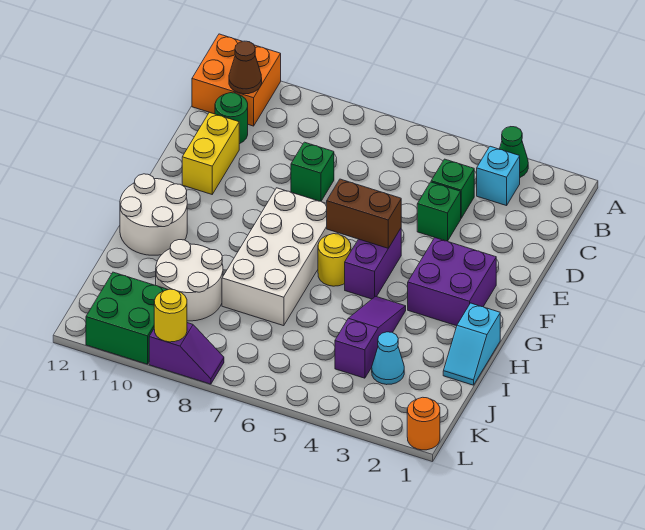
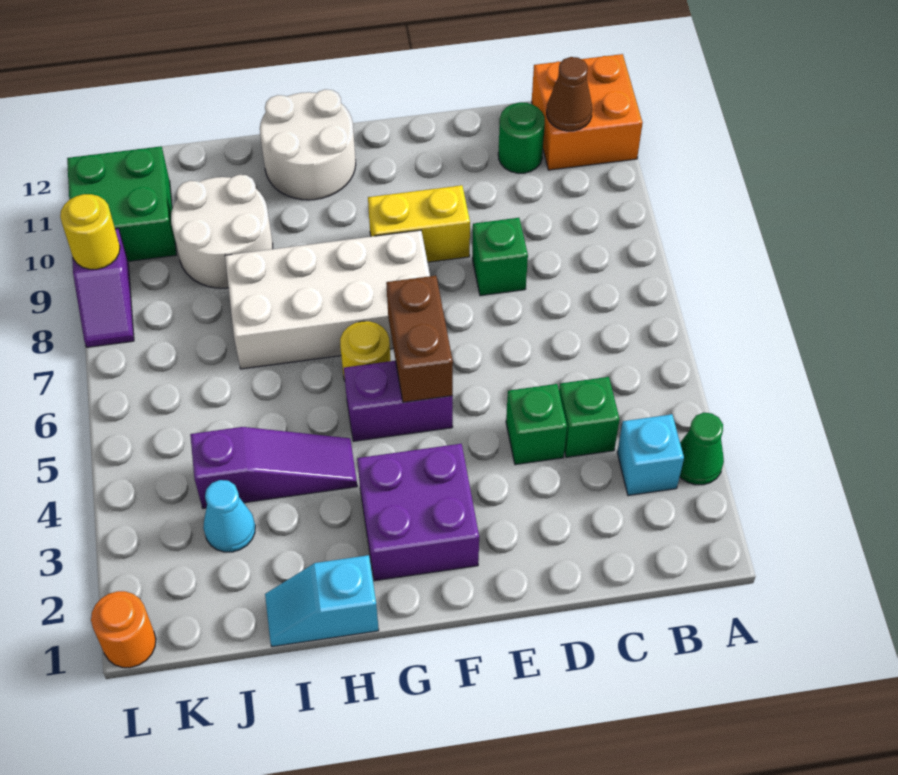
yellow 1x2 brick [182,112,239,194] -> yellow 1x2 brick moved to [368,185,470,262]

